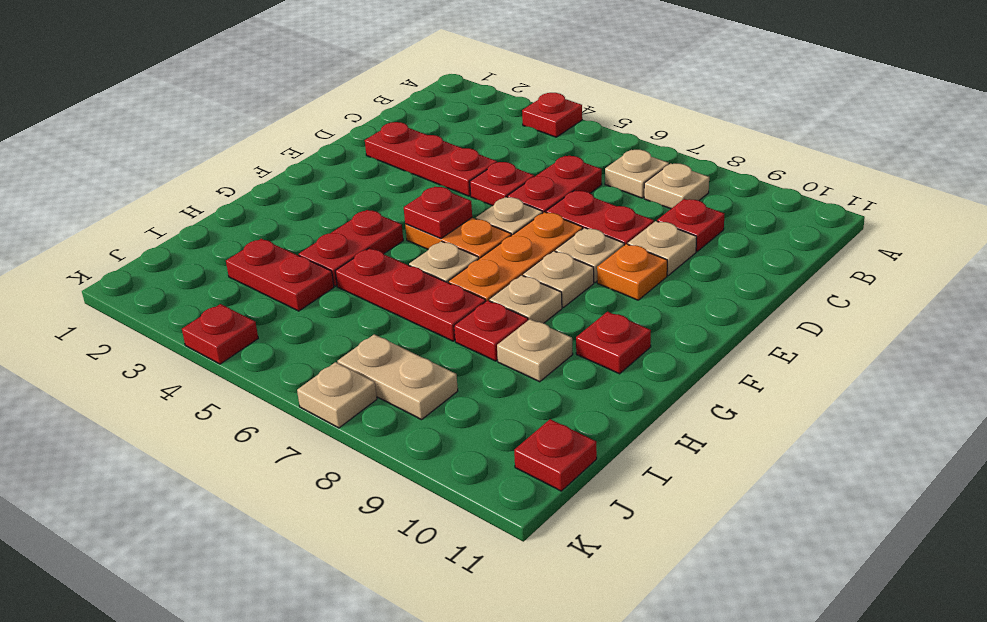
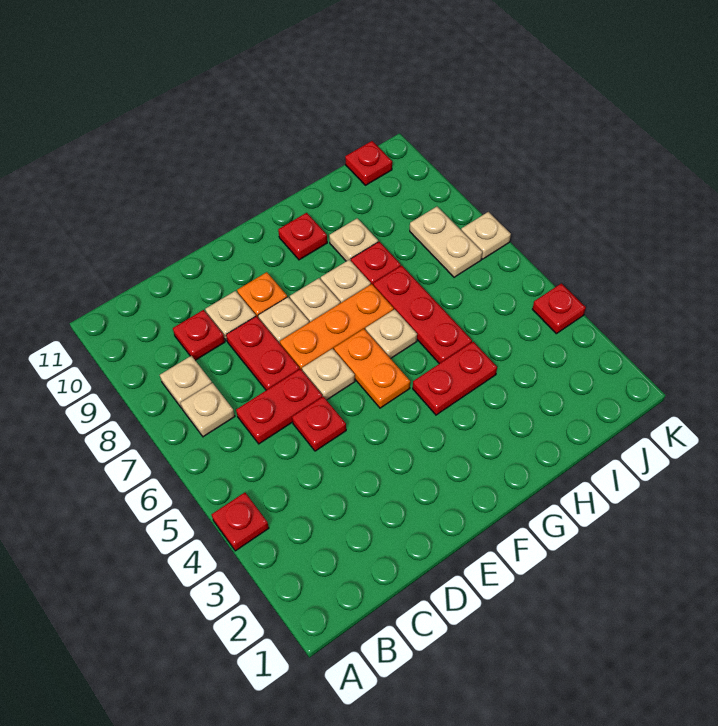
red 1x3 plate [365,122,497,196] -> none
red 1x1 plate [404,187,472,239] -> none
red 1x2 plate [226,239,334,311] -> none

